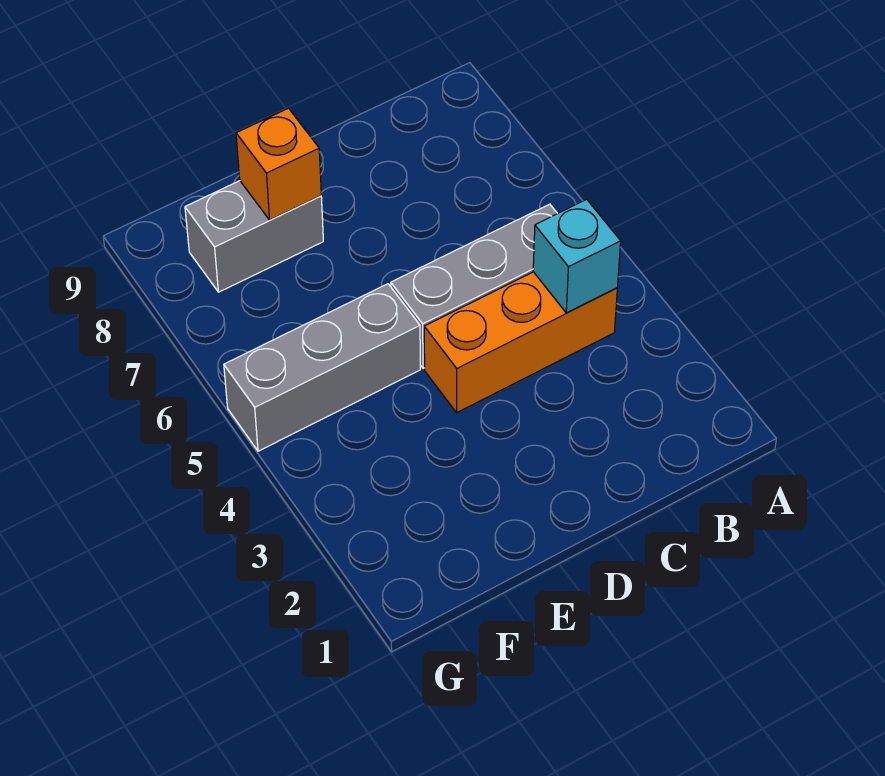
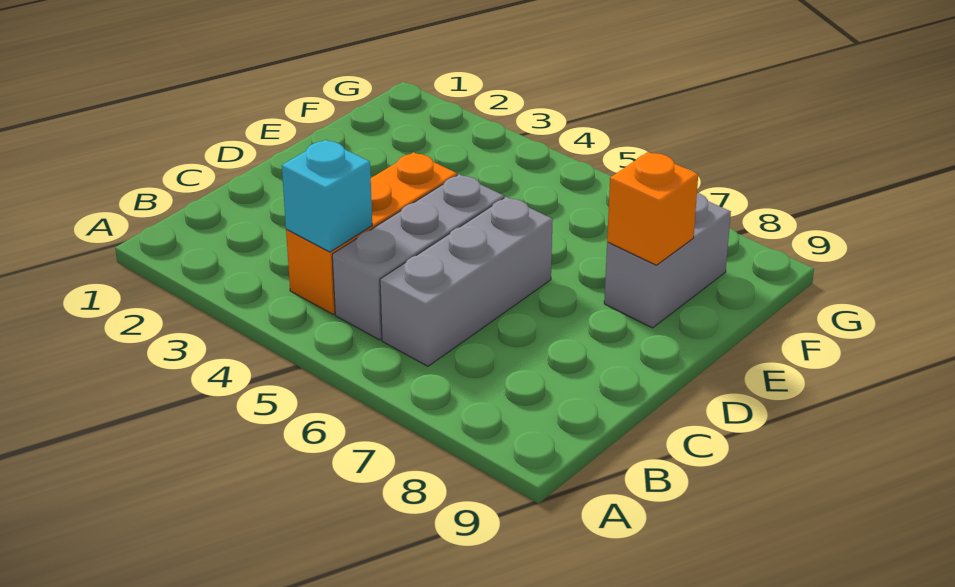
grey 1x3 brick [224,284,420,451] -> grey 1x3 brick moved to [380,197,553,366]

